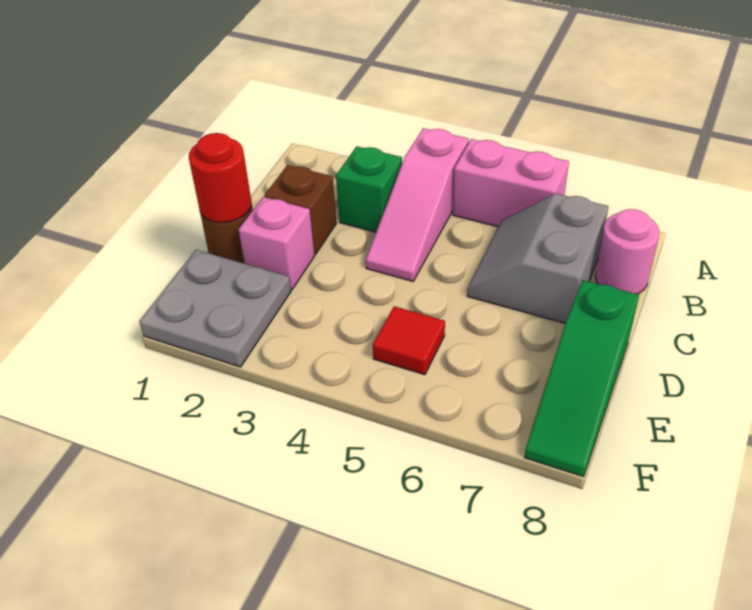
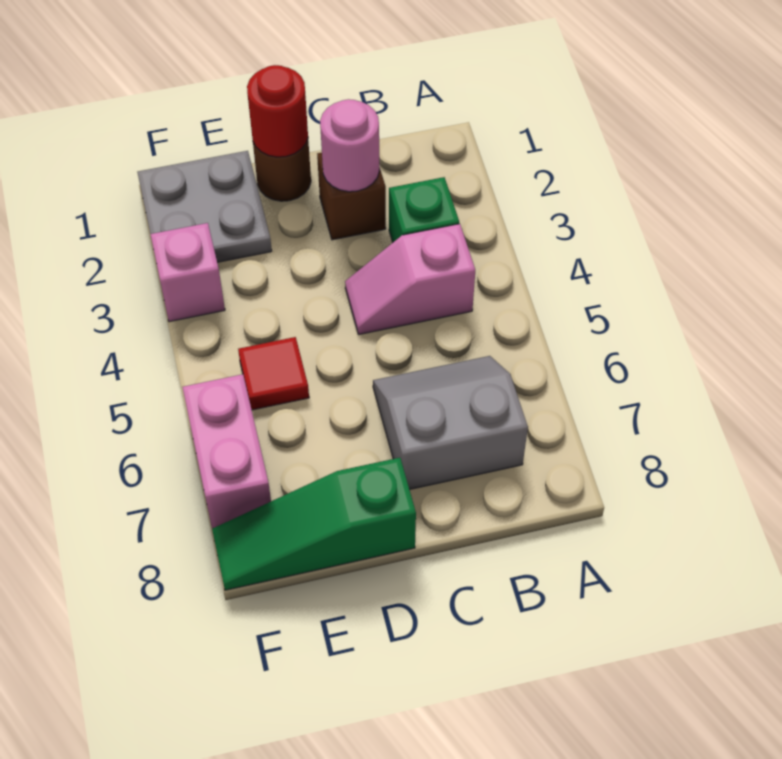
pink 1x3 slope [366,128,469,281] -> pink 1x2 slope [345,224,475,334]
pink 1x2 brick [453,139,569,227] -> pink 1x2 brick moved to [182,374,271,528]
pink 1x1 round brick [595,209,659,294] -> pink 1x1 round brick moved to [320,99,379,192]
pink 1x1 brick [239,197,314,289] -> pink 1x1 brick moved to [150,223,225,322]

